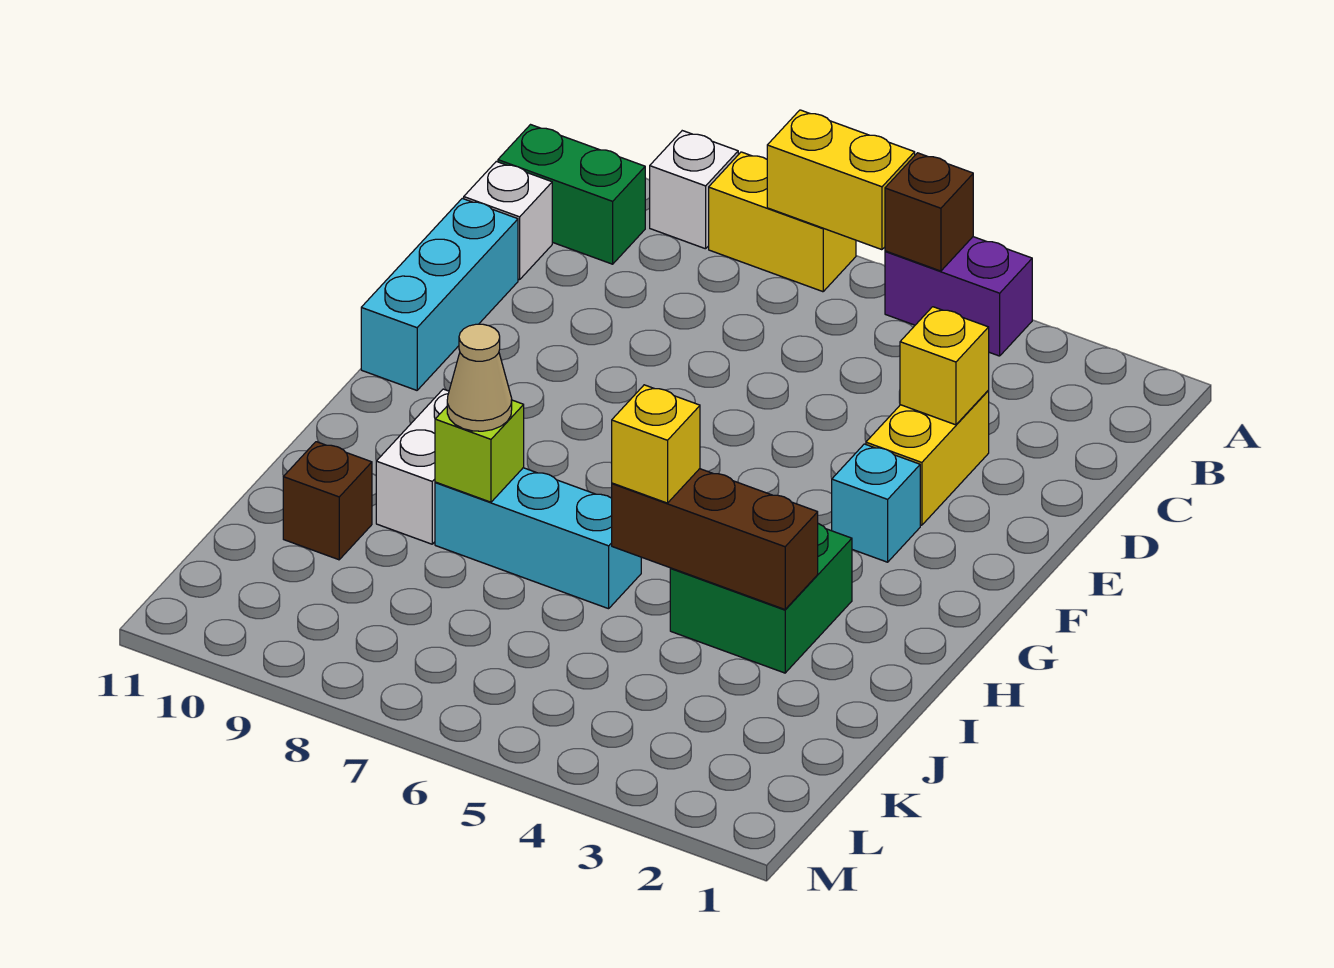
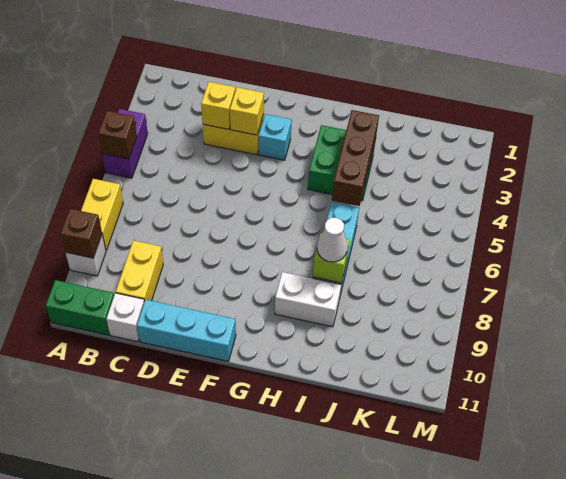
yellow 1x2 brick [767,110,915,250] -> yellow 1x2 brick moved to [116,240,163,302]
green 1x2 brick [498,125,645,264] -> green 1x2 brick turned to [46,280,114,335]
yellow 1x1 brick [612,385,700,503] -> yellow 1x1 brick moved to [230,87,264,135]
tan 1x1 cone [447,324,512,431] -> white 1x1 cone [317,218,347,262]
brown 1x1 brick [283,442,372,560] -> brown 1x1 brick moved to [60,209,102,258]

